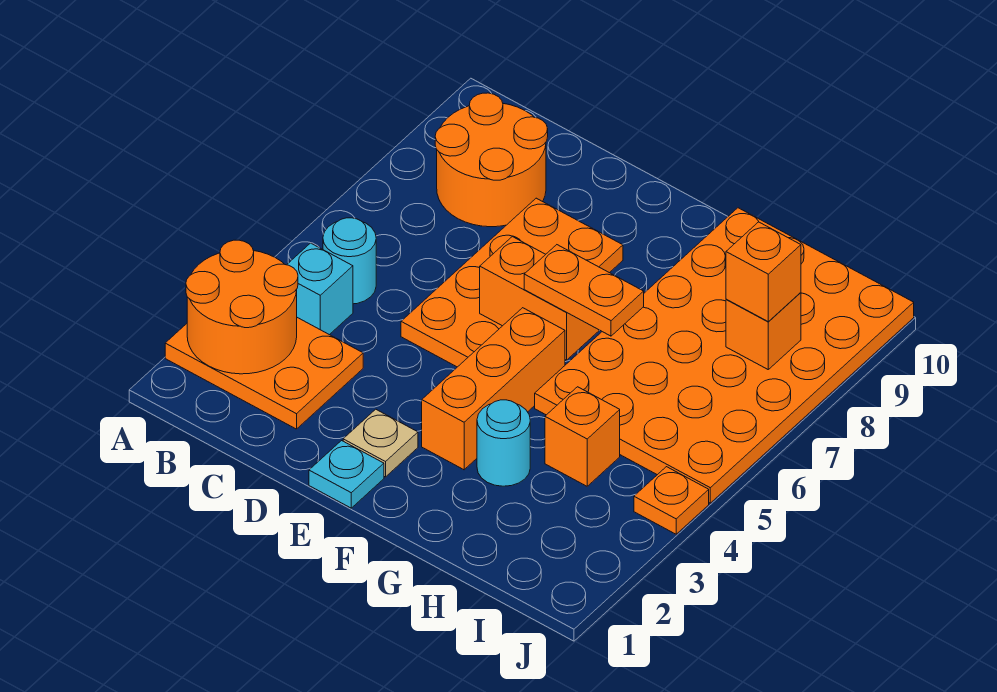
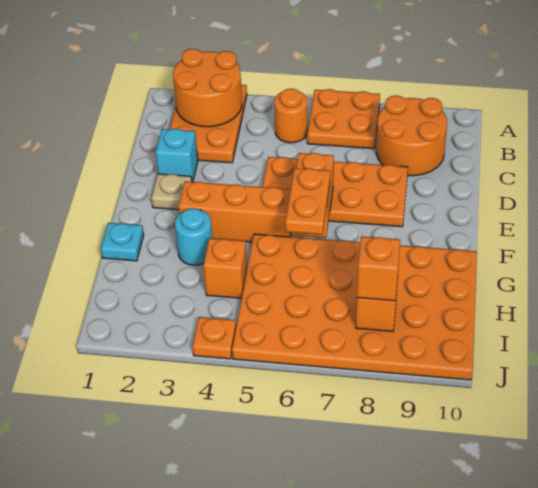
none -> orange 2x2 plate [307,89,380,149]
cyan 1x1 brick [287,243,353,335] -> cyan 1x1 brick moved to [156,129,198,182]
cyan 1x1 round brick [323,218,376,304] -> orange 1x1 round brick [274,89,308,143]
cyan 1x1 plate [309,441,384,508] -> cyan 1x1 plate moved to [101,223,144,261]

